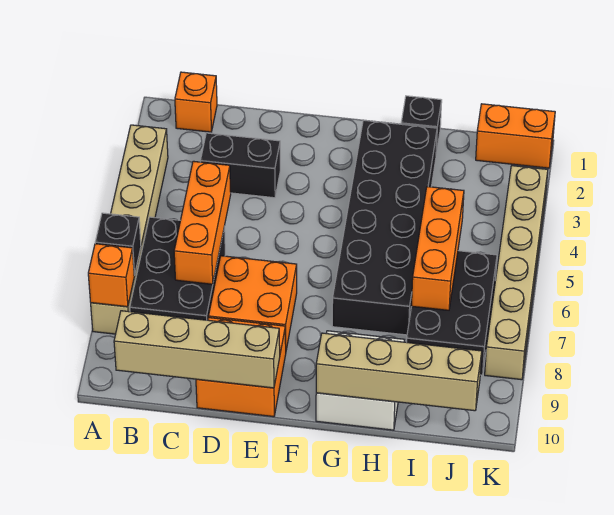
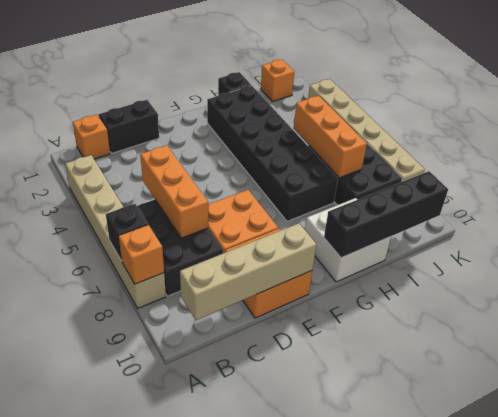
black 1x2 brick [200,133,280,198] -> black 1x2 brick moved to [99,100,159,153]
tan 1x4 brick [316,333,482,411] -> black 1x4 brick [324,171,448,258]
orange 1x2 brick [476,104,555,168] -> orange 1x1 brick [261,59,294,102]

